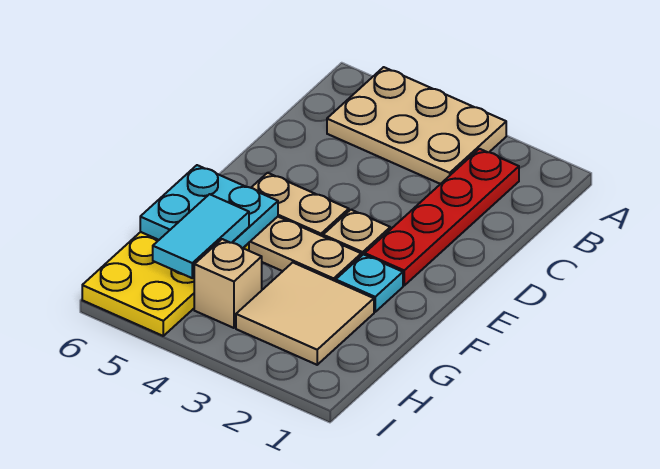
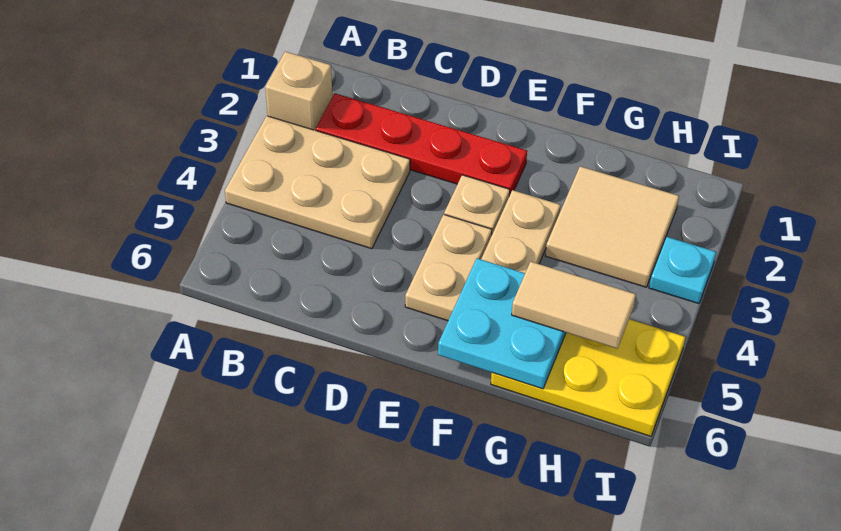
tan 2x3 plate [327,67,506,184] -> tan 2x3 plate turned to [225,116,410,249]
cyan 1x1 plate [336,254,403,312] -> cyan 1x1 plate moved to [649,237,716,304]
cyan 1x2 tile [153,194,249,278] -> tan 1x2 tile [512,262,636,349]
tan 1x1 brick [194,239,262,328] -> tan 1x1 brick moved to [265,52,332,130]

